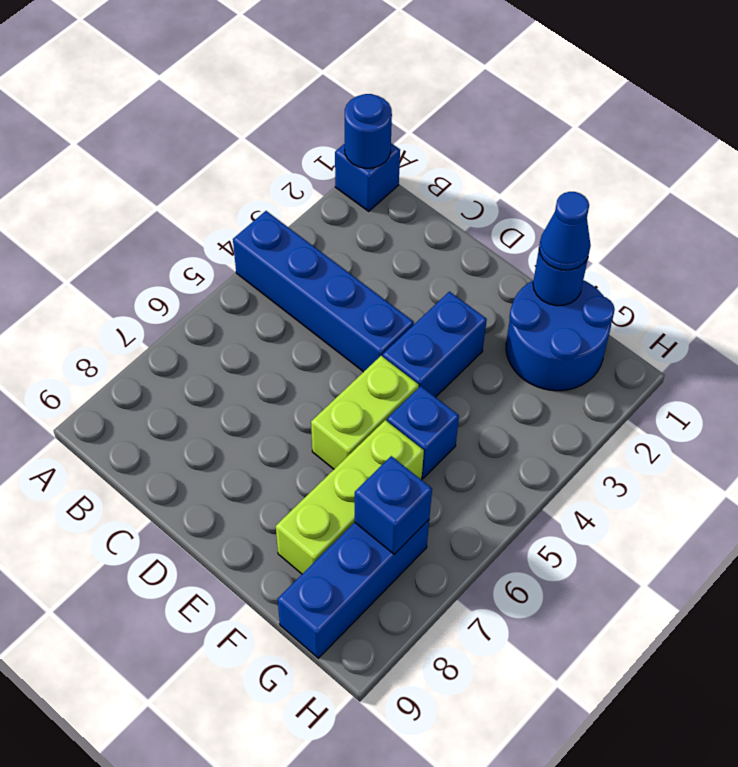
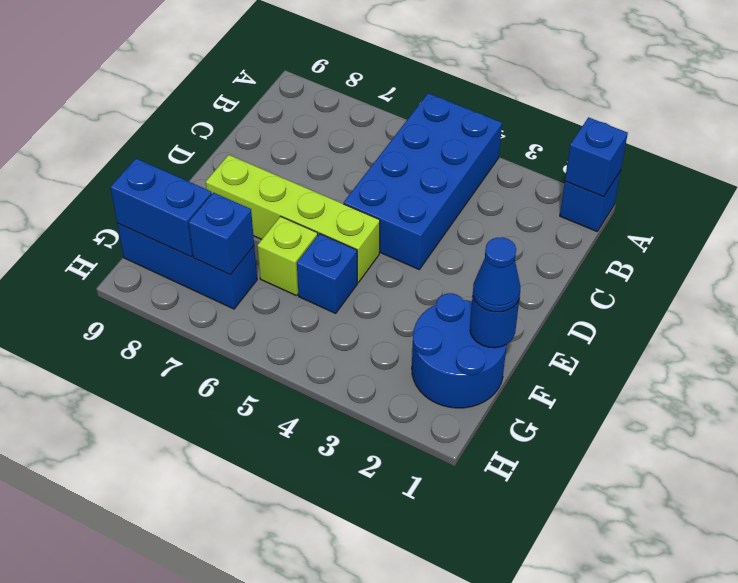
blue 1x1 round brick [345,94,392,168] -> blue 1x1 brick [565,117,628,197]
blue 1x4 brick [233,211,414,372] -> blue 2x4 brick [344,93,502,269]
blue 1x2 brick [383,292,487,397] -> blue 1x2 brick moved to [110,159,212,257]
lime 1x2 brick [311,356,419,469] -> lime 1x4 brick [206,155,380,282]
lime 1x3 brick [276,420,424,574] -> lime 1x1 brick [257,216,318,296]

